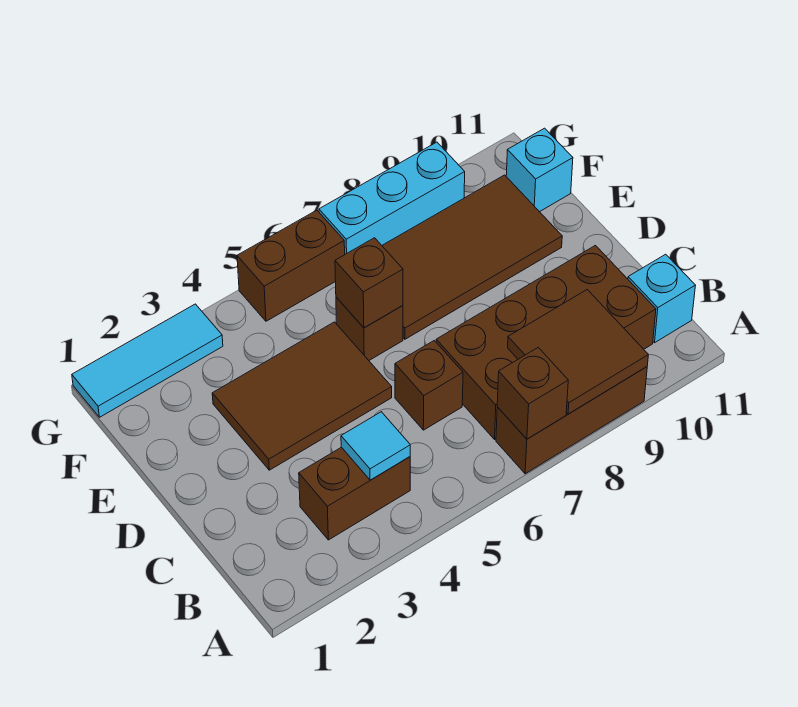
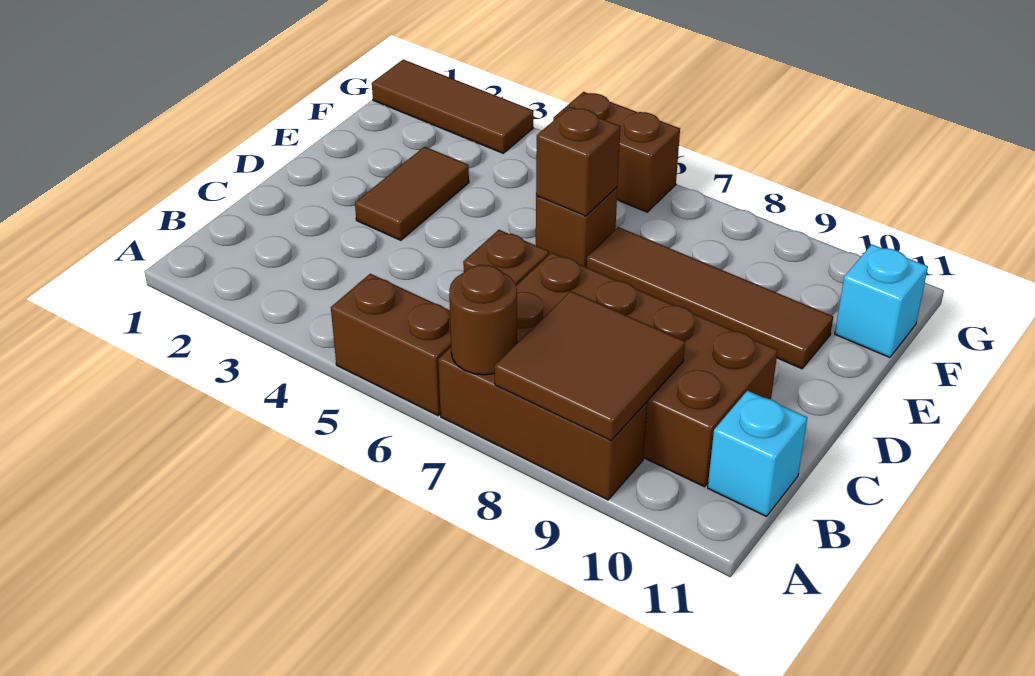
brown 1x1 brick [497,348,568,439] -> brown 1x1 round brick [449,265,517,375]
brown 1x2 brick [299,447,410,540] -> brown 1x2 brick moved to [331,274,451,416]
cyan 1x1 tile [341,412,410,480] -> none
brown 2x3 tile [212,322,392,470] -> brown 1x2 tile [355,147,469,240]
brown 2x4 tile [382,175,562,339] -> brown 1x4 tile [587,227,833,369]
cyan 1x3 tile [72,304,223,417] -> brown 1x3 tile [372,59,534,153]
cyan 1x3 brick [319,142,465,254] -> none

